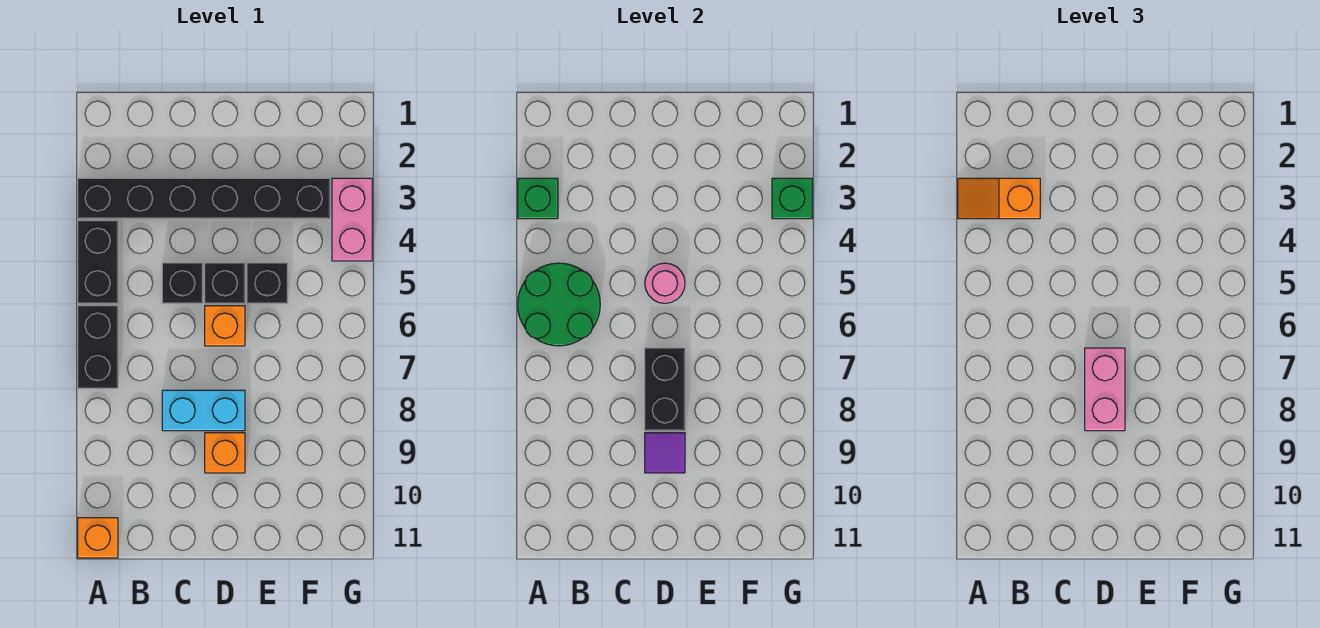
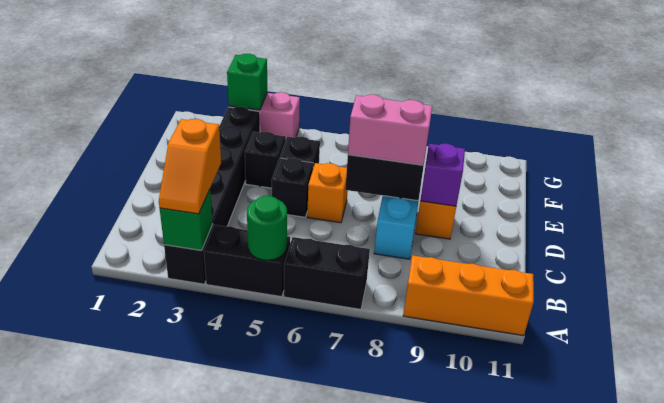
green 2x2 round brick [518,263,600,346] -> green 1x1 round brick [247,196,287,260]
orange 1x1 brick [78,518,118,558] -> orange 1x3 brick [403,255,534,336]
black 1x1 brick [162,263,203,303] -> black 1x1 brick moved to [245,132,286,188]
pink 1x1 round brick [645,263,685,303] -> none
purple 1x1 tile [645,433,685,473] -> purple 1x1 brick [420,144,465,206]

